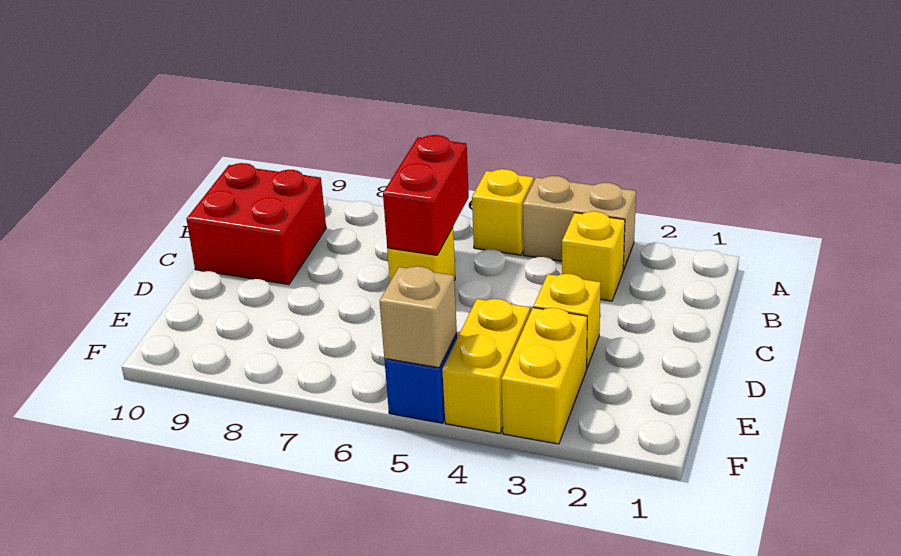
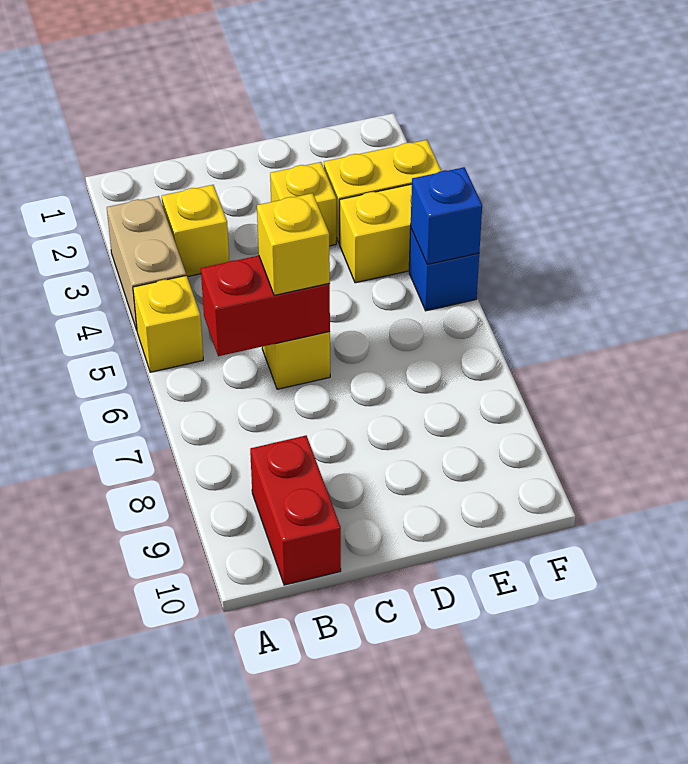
red 2x2 brick [187,163,326,285] -> red 1x2 brick [250,436,341,585]
none -> yellow 1x1 brick [257,193,330,295]
tan 1x1 brick [380,266,457,368] -> blue 1x1 brick [411,167,482,264]

